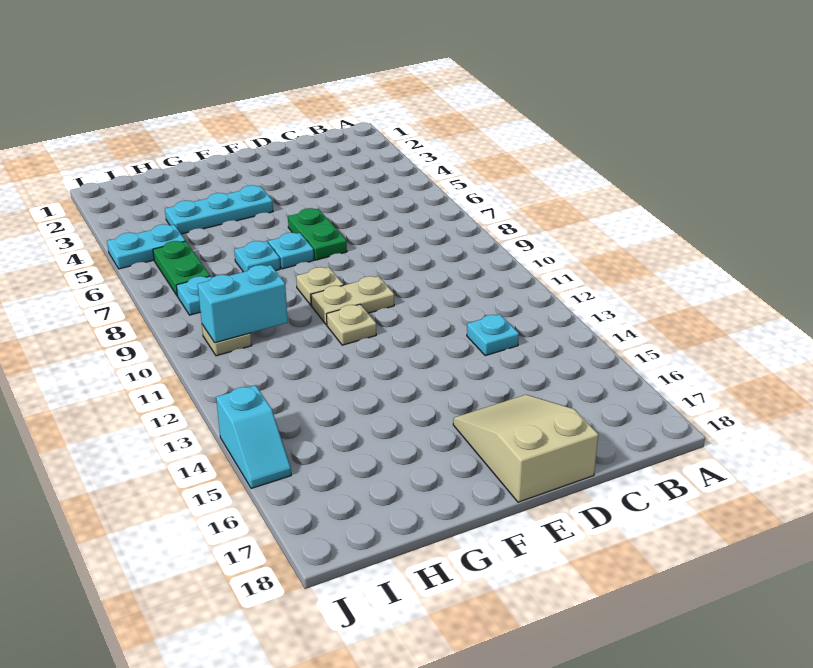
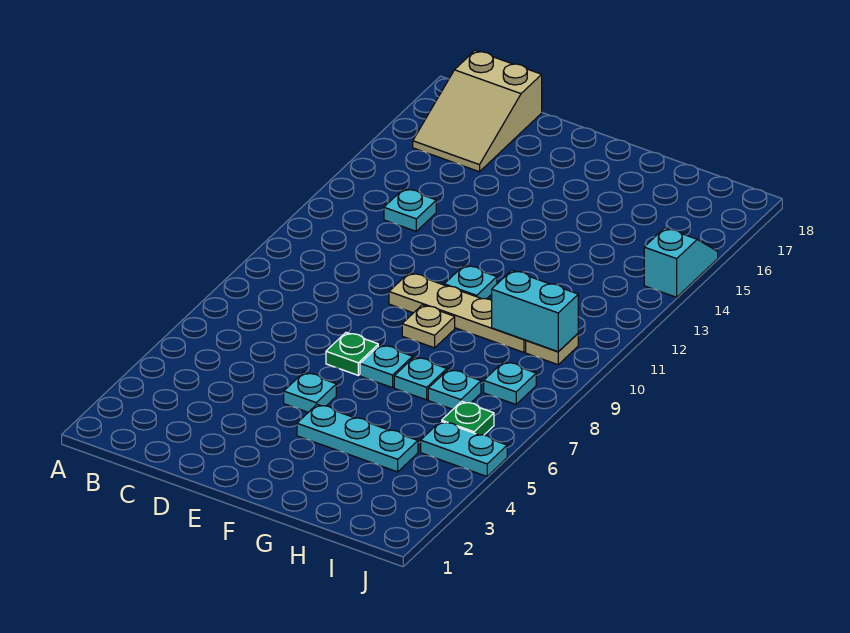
tan 2x3 slope [453,395,598,502] -> tan 2x3 slope moved to [413,51,542,172]
none -> cyan 1x1 plate [284,372,336,412]
green 1x2 plate [288,208,347,260] -> green 1x1 plate [326,332,378,375]
tan 1x2 plate [311,276,394,325] -> tan 1x4 plate [389,273,526,352]
tan 1x1 plate [327,304,376,345] -> cyan 1x1 plate [444,265,497,299]
none -> cyan 1x1 plate [428,369,481,409]
green 1x2 plate [153,241,210,296] -> green 1x1 plate [442,401,494,435]

